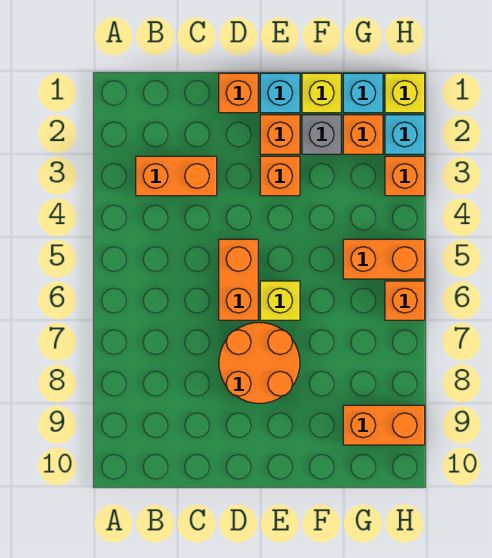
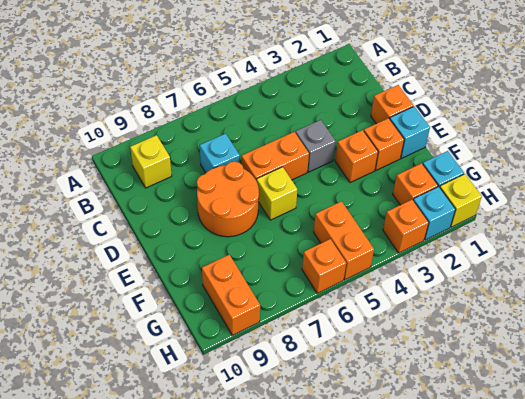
orange 1x2 brick [136,156,217,196] -> none
none -> cyan 1x1 brick [200,134,240,173]
yellow 1x1 brick [302,73,341,113] -> yellow 1x1 brick moved to [130,135,172,188]
grey 1x1 brick [302,115,341,154] -> grey 1x1 brick moved to [296,120,336,172]

